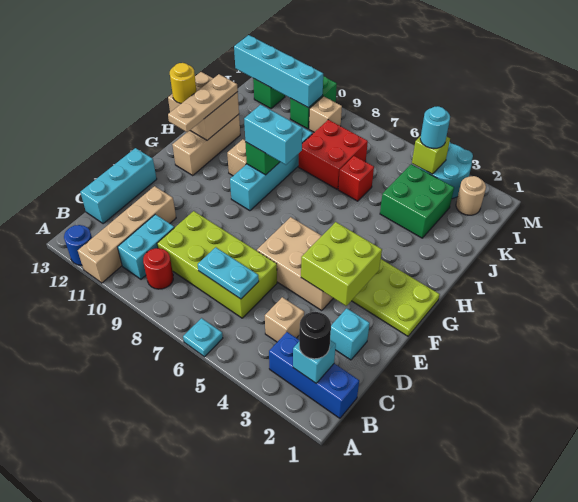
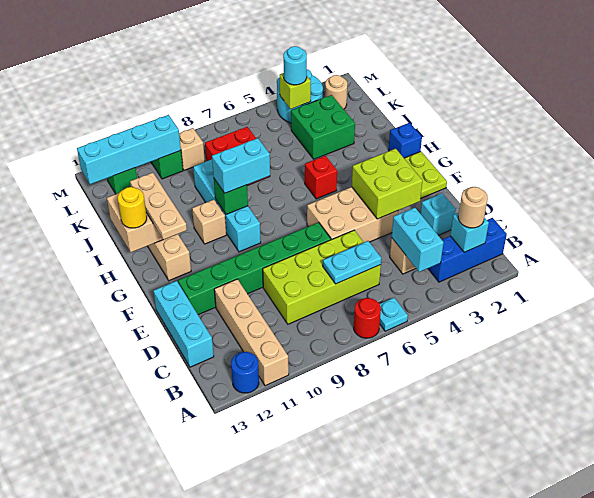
black 1x1 round brick [299,312,331,359] -> tan 1x1 round brick [458,187,488,228]
red 1x1 round brick [143,248,173,289] -> red 1x1 round brick moved to [354,298,381,338]
cyan 1x2 brick [118,214,174,279] -> cyan 1x2 brick moved to [392,208,444,272]
none -> green 1x6 brick [178,222,331,315]
none -> blue 1x1 brick [388,123,422,158]
red 1x1 brick [338,156,374,201] -> red 1x1 brick moved to [305,156,337,199]

